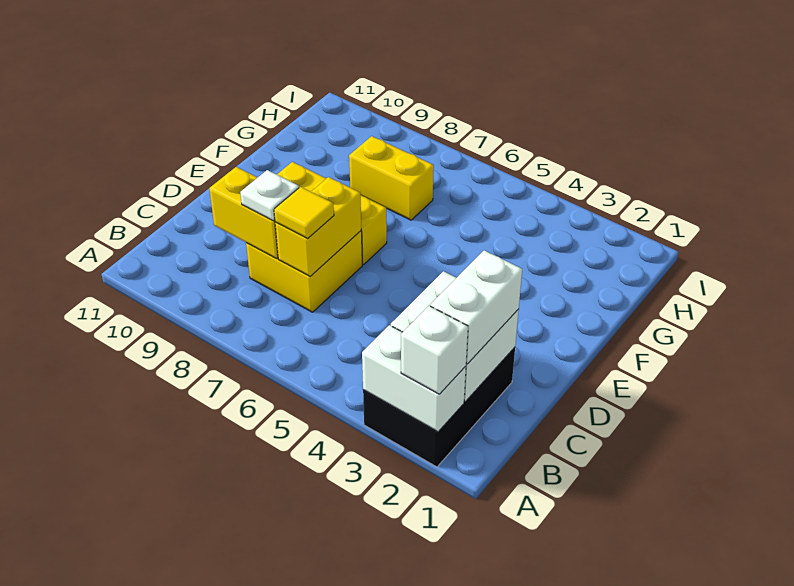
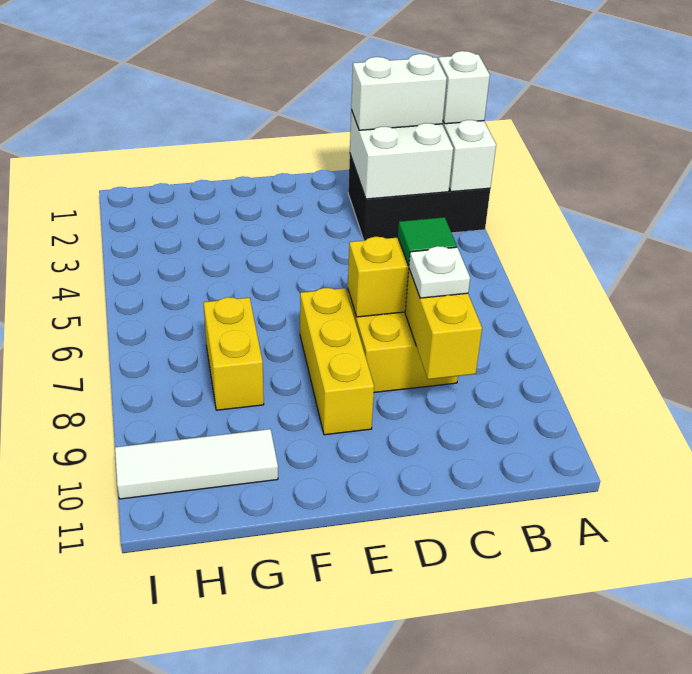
yellow 1x1 tile [274,187,334,239] -> green 1x1 tile [398,217,457,266]
none -> white 1x3 tile [115,429,278,499]

